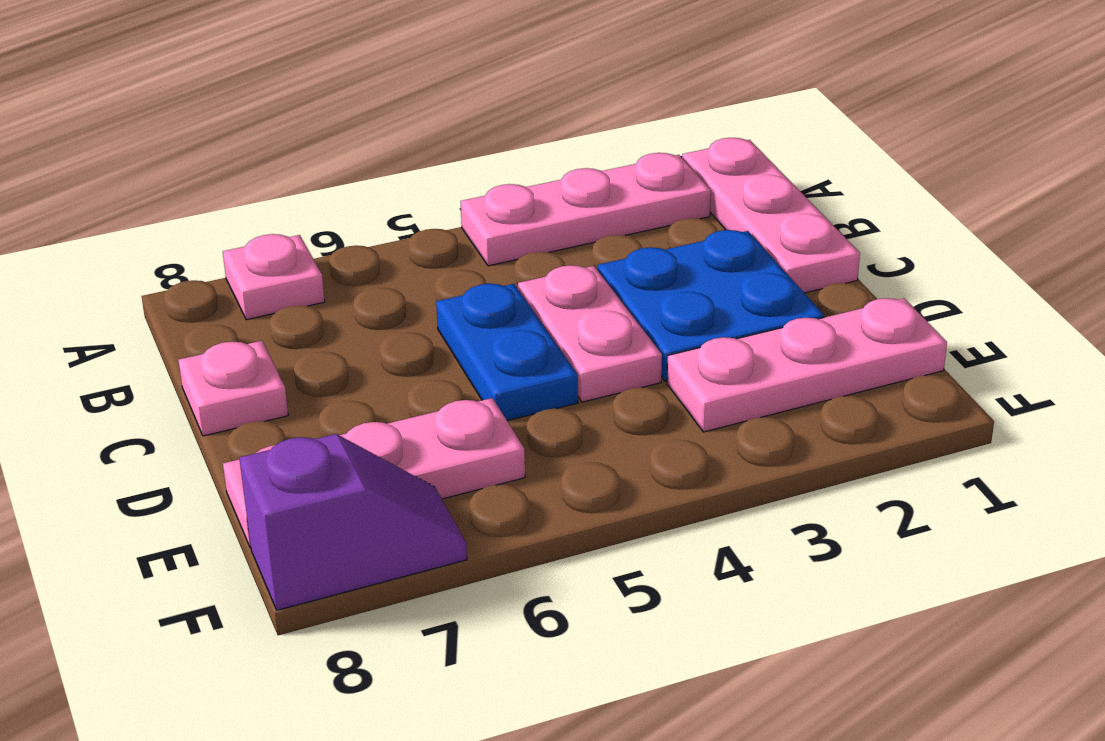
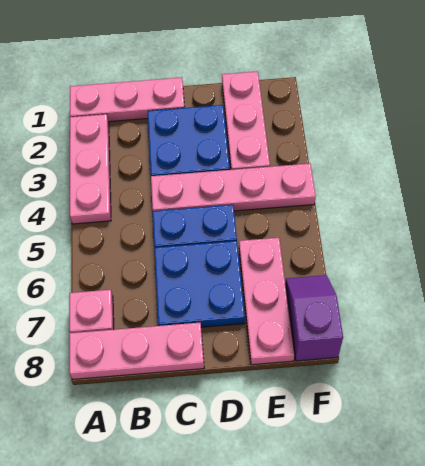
pink 1x2 plate [518,265,662,402] -> pink 1x4 plate [151,164,316,211]
none -> blue 2x2 plate [154,241,245,327]
pink 1x1 plate [178,341,288,436] -> pink 1x3 plate [69,323,204,379]

